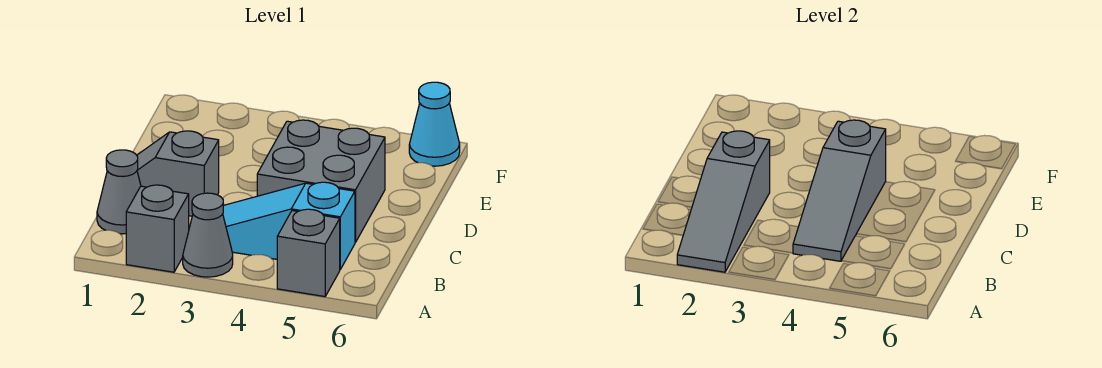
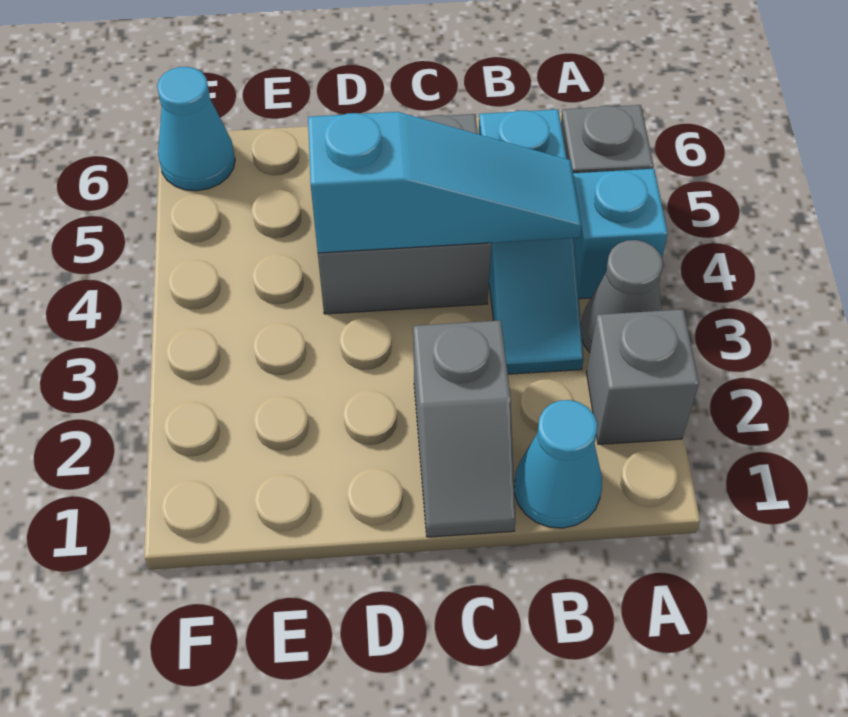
grey 1x3 slope [677,131,770,272] -> none
none -> cyan 1x1 brick [573,169,668,299]
grey 1x1 cone [97,150,141,234] -> cyan 1x1 cone [514,400,602,528]
grey 1x3 slope [793,120,886,261] -> cyan 1x3 slope [308,112,582,253]

